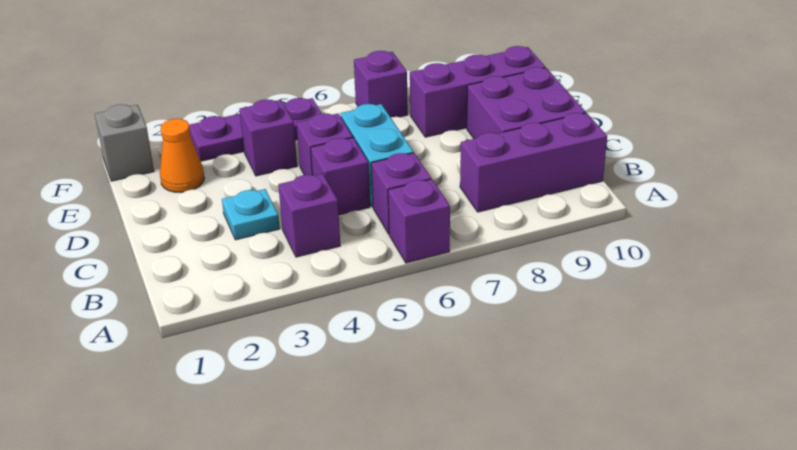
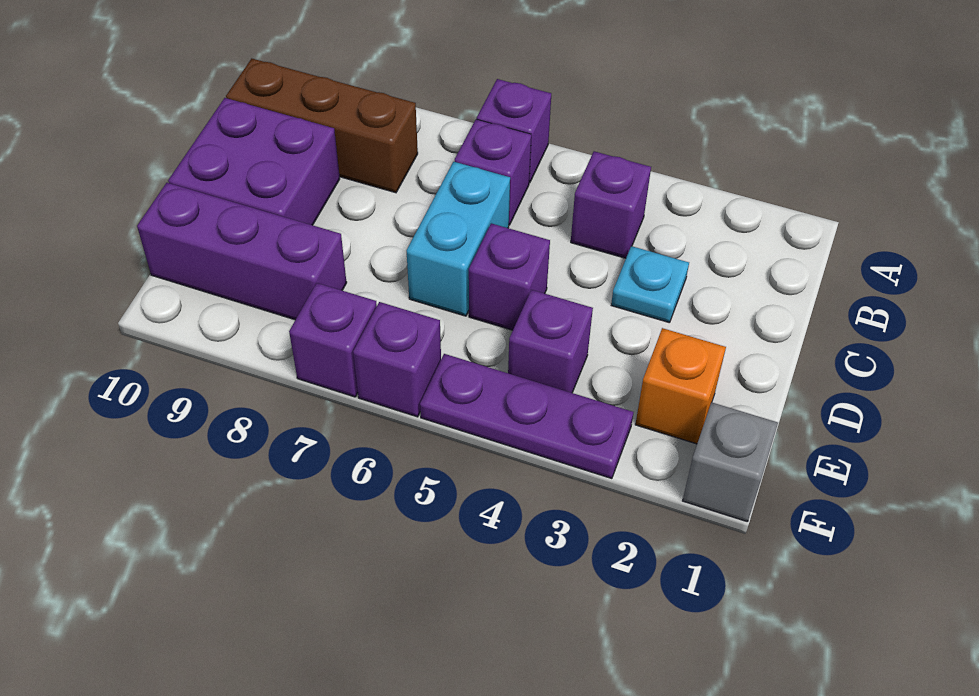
purple 1x3 brick [460,113,607,212] -> brown 1x3 brick [226,59,418,193]
purple 1x1 brick [311,138,370,215] -> purple 1x1 brick moved to [353,302,441,417]
orange 1x1 cone [160,119,204,193] -> orange 1x1 brick [635,328,726,444]

